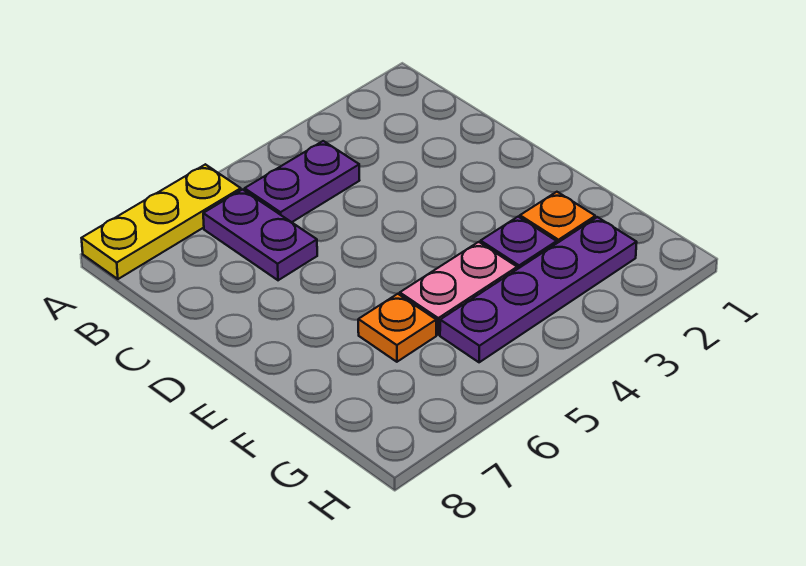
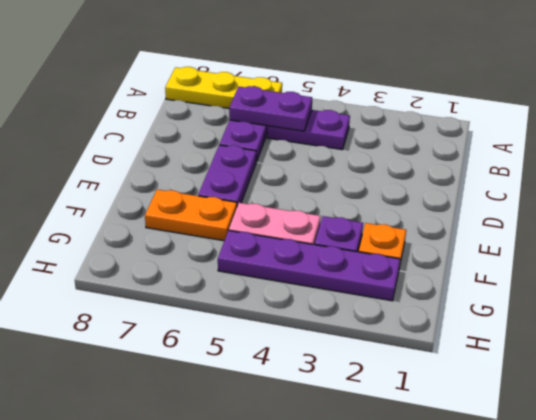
none -> purple 1x2 plate [229,86,312,131]
none -> purple 1x2 plate [198,145,256,206]
orange 1x1 plate [358,294,436,362] -> orange 1x2 plate [145,189,237,241]

